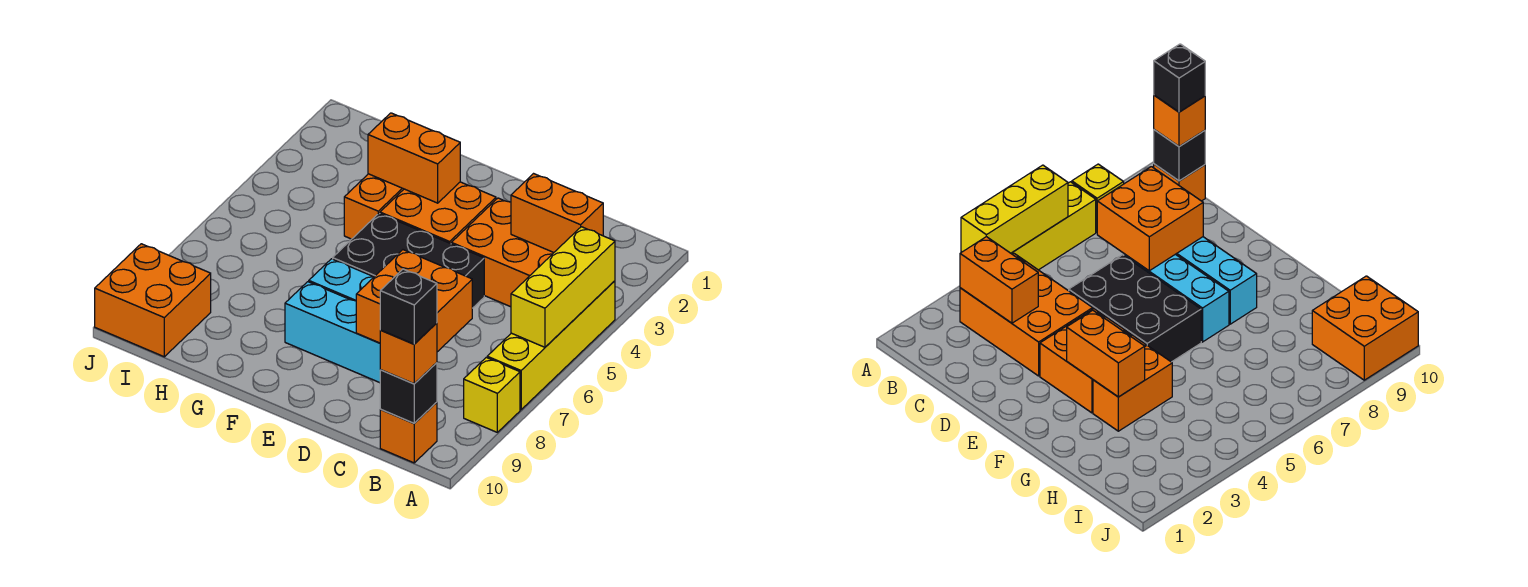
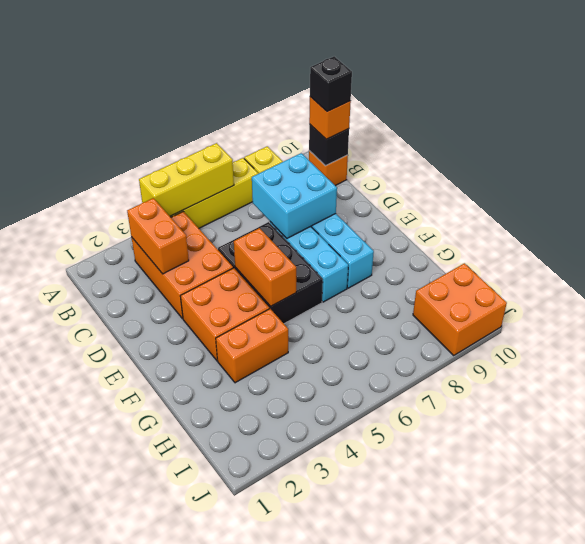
orange 2x2 brick [356,250,472,352] -> cyan 2x2 brick [252,153,337,238]
orange 1x2 brick [368,113,460,203] -> orange 1x2 brick moved to [234,228,296,306]

